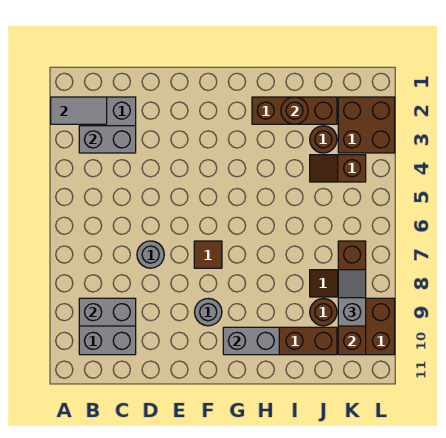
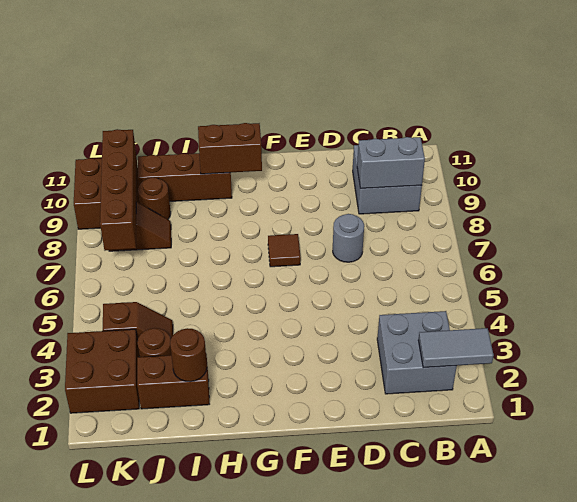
grey 1x2 brick [79,126,136,153] -> none
grey 1x1 round brick [195,299,222,326] -> none
grey 1x2 brick [223,327,279,355] -> brown 1x2 brick [198,123,262,174]
brown 1x3 brick [252,97,337,124] -> brown 1x2 brick [137,354,209,409]
grey 1x2 slope [338,270,366,326] -> none

